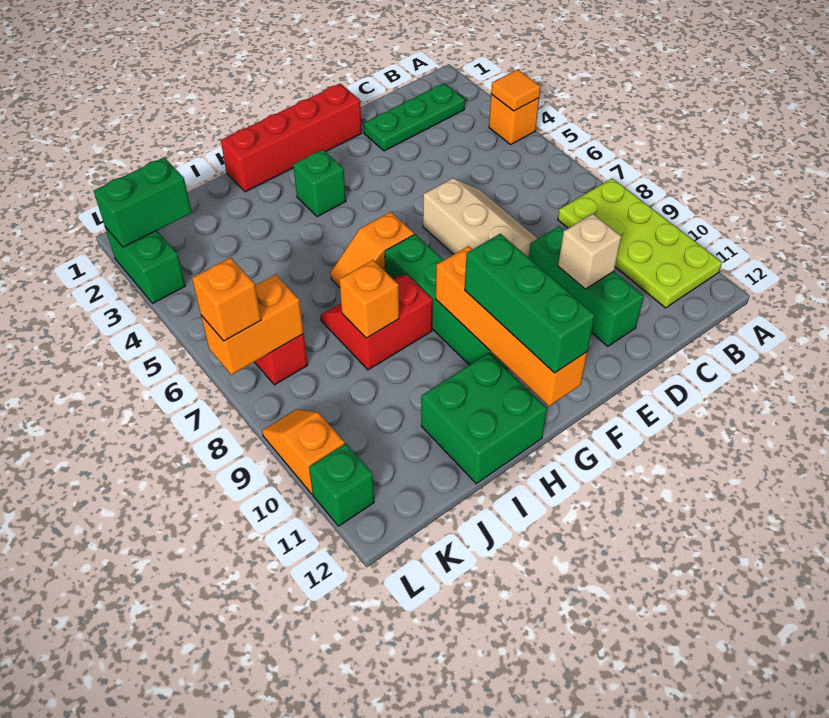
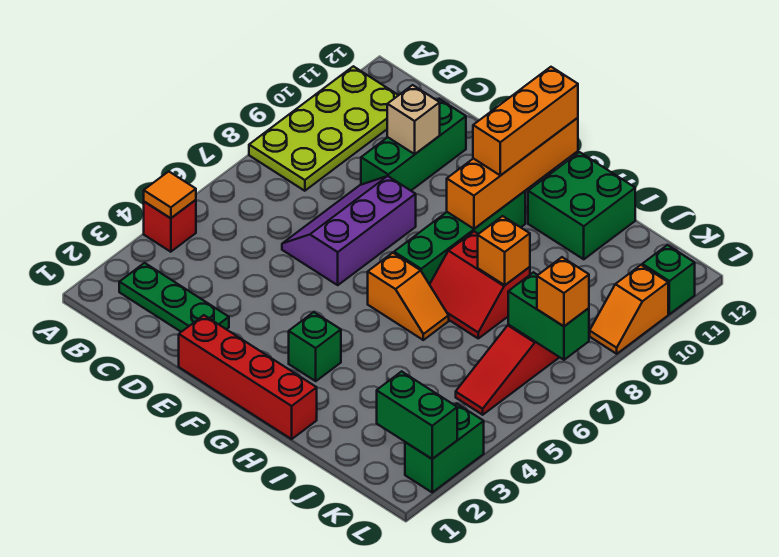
orange 1x1 brick [489,94,539,144] -> red 1x1 brick [144,200,196,252]
tan 2x3 slope [423,178,538,258] -> purple 2x3 slope [282,176,416,285]
green 1x3 brick [465,234,595,373] -> orange 1x3 brick [473,67,578,176]
orange 1x2 brick [201,274,304,375] -> green 1x2 brick [508,272,589,360]

